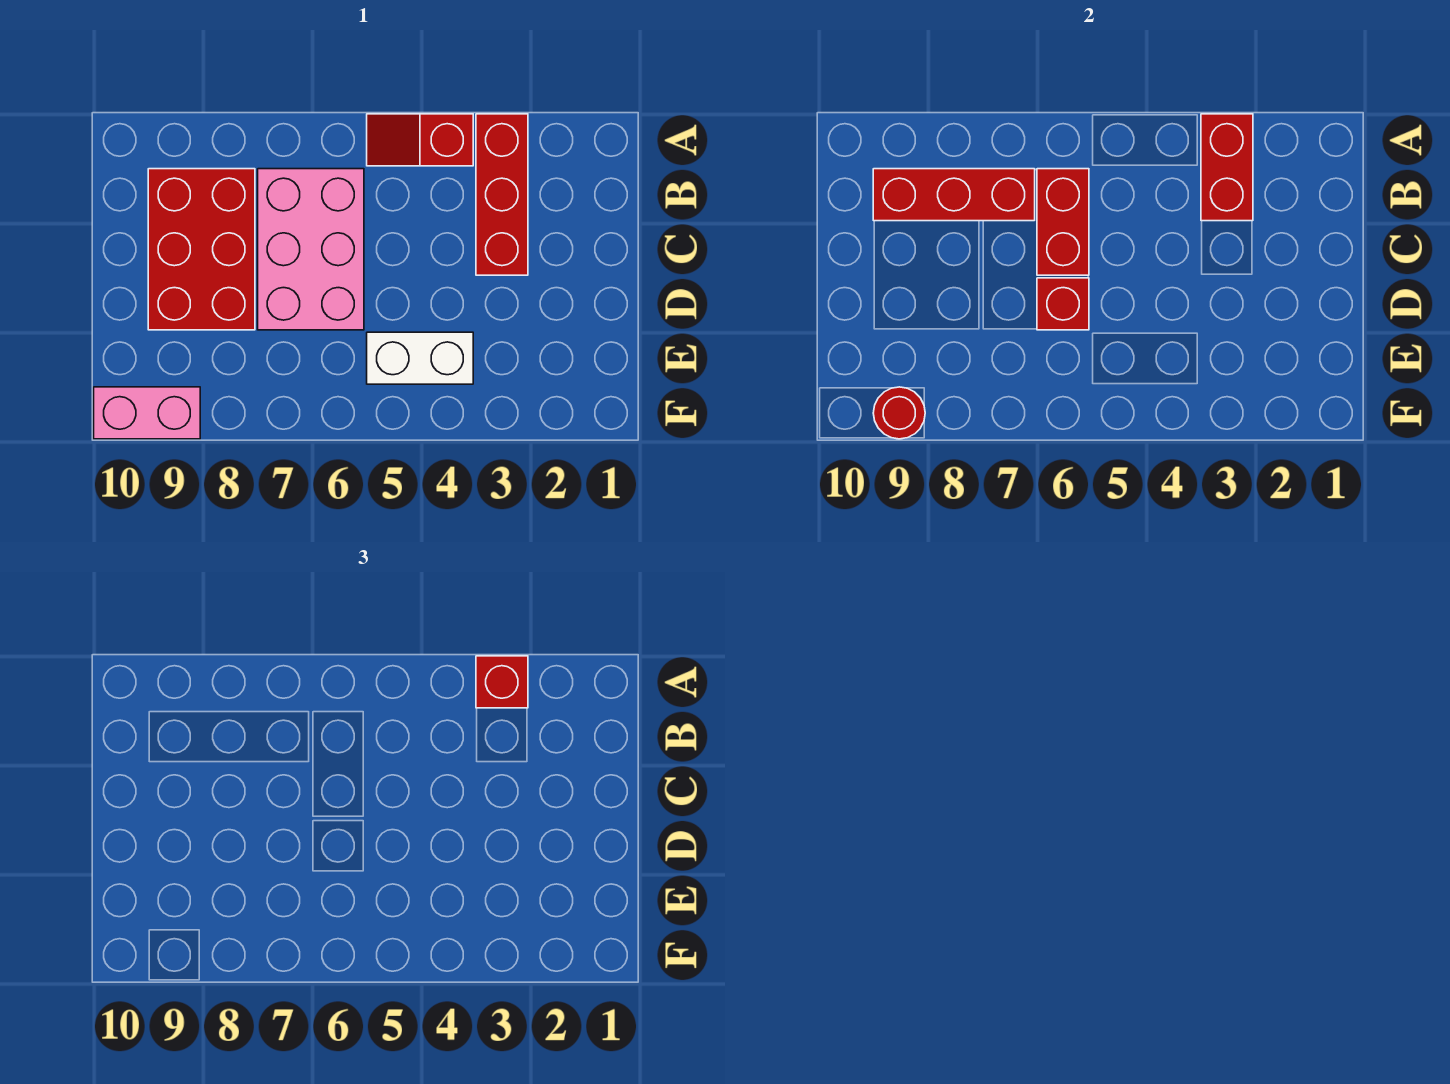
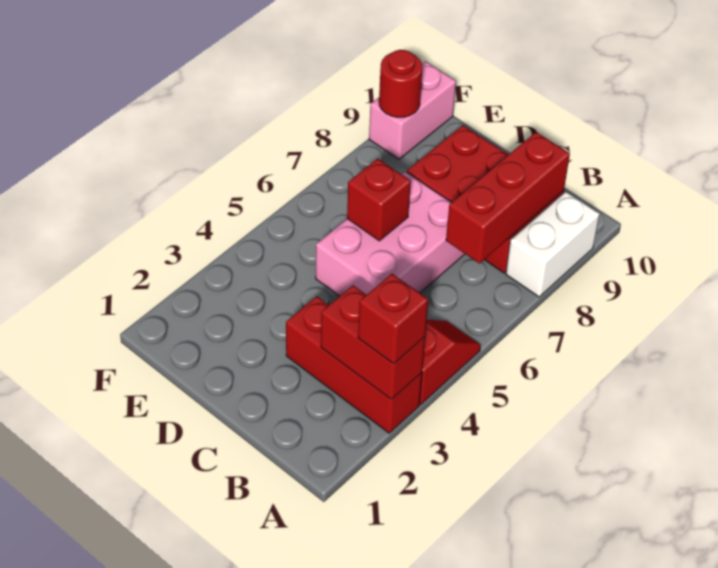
pink 2x3 brick [258,169,364,330] -> pink 2x3 brick turned to [316,172,465,296]
red 1x2 brick [1037,169,1089,275] -> none
white 1x2 brick [367,332,473,384] -> white 1x2 brick moved to [506,192,599,297]

